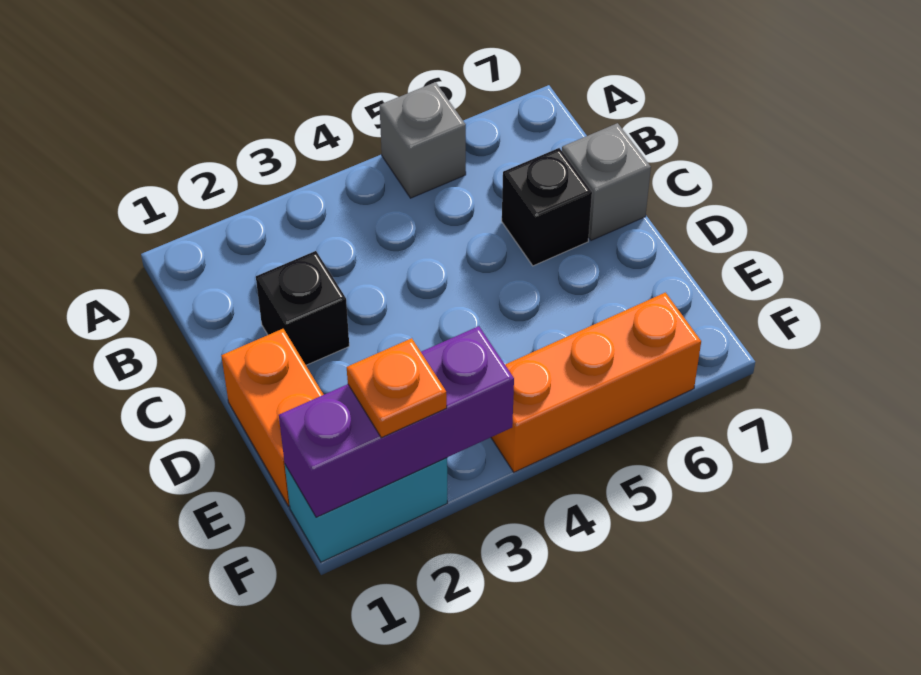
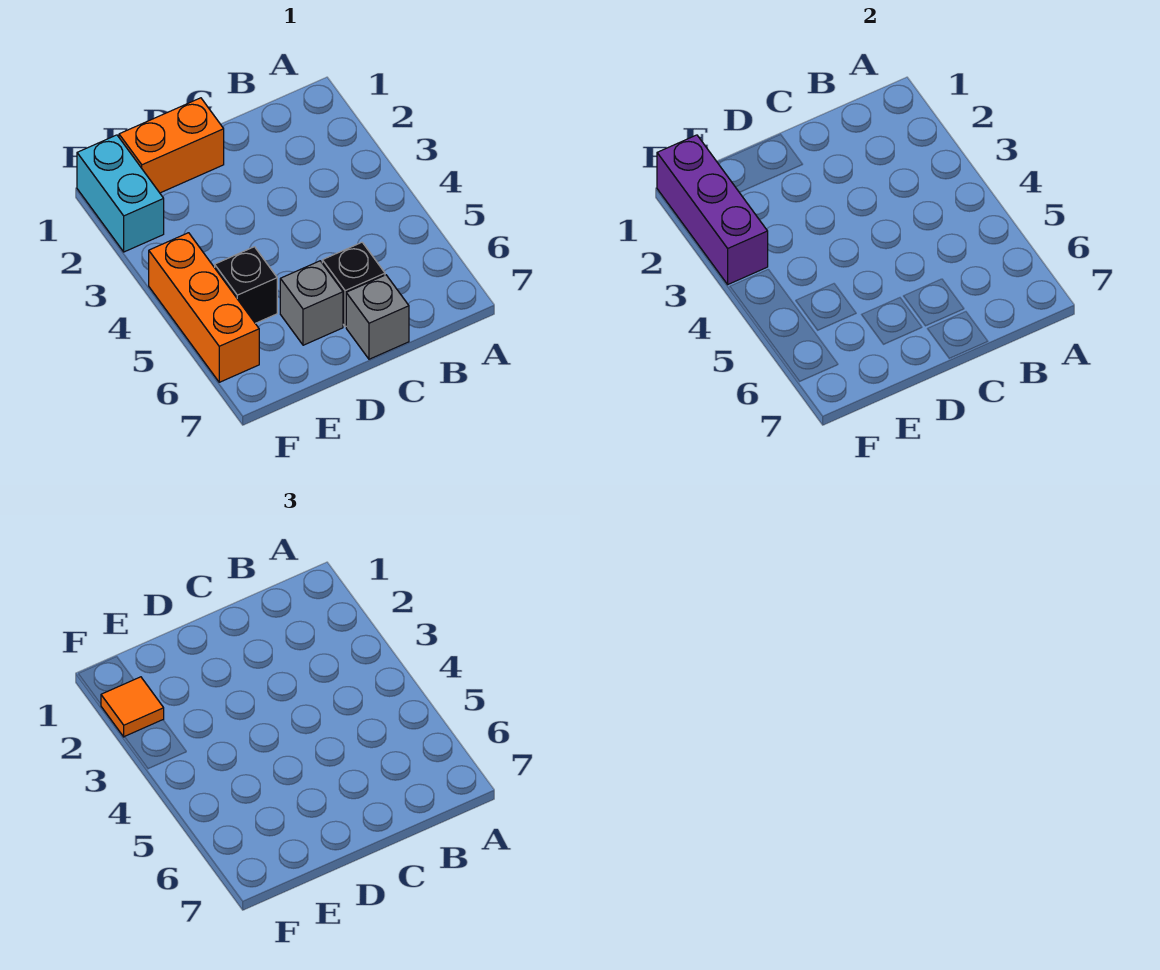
grey 1x1 brick [380,82,466,198] -> grey 1x1 brick moved to [280,261,343,345]
black 1x1 brick [256,251,349,365] -> black 1x1 brick moved to [215,247,277,323]
orange 1x1 plate [347,338,447,438] -> orange 1x1 tile [101,677,164,737]

